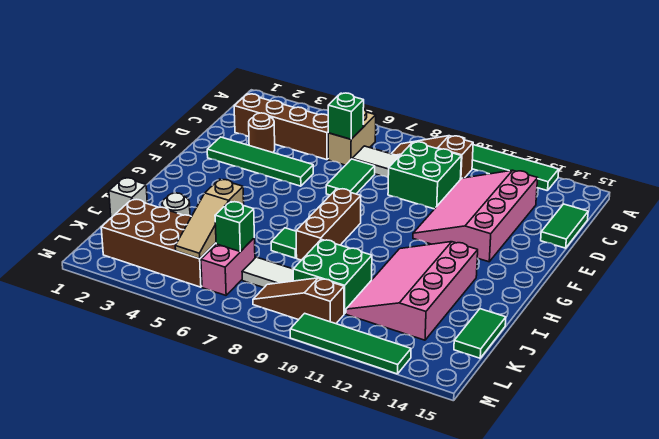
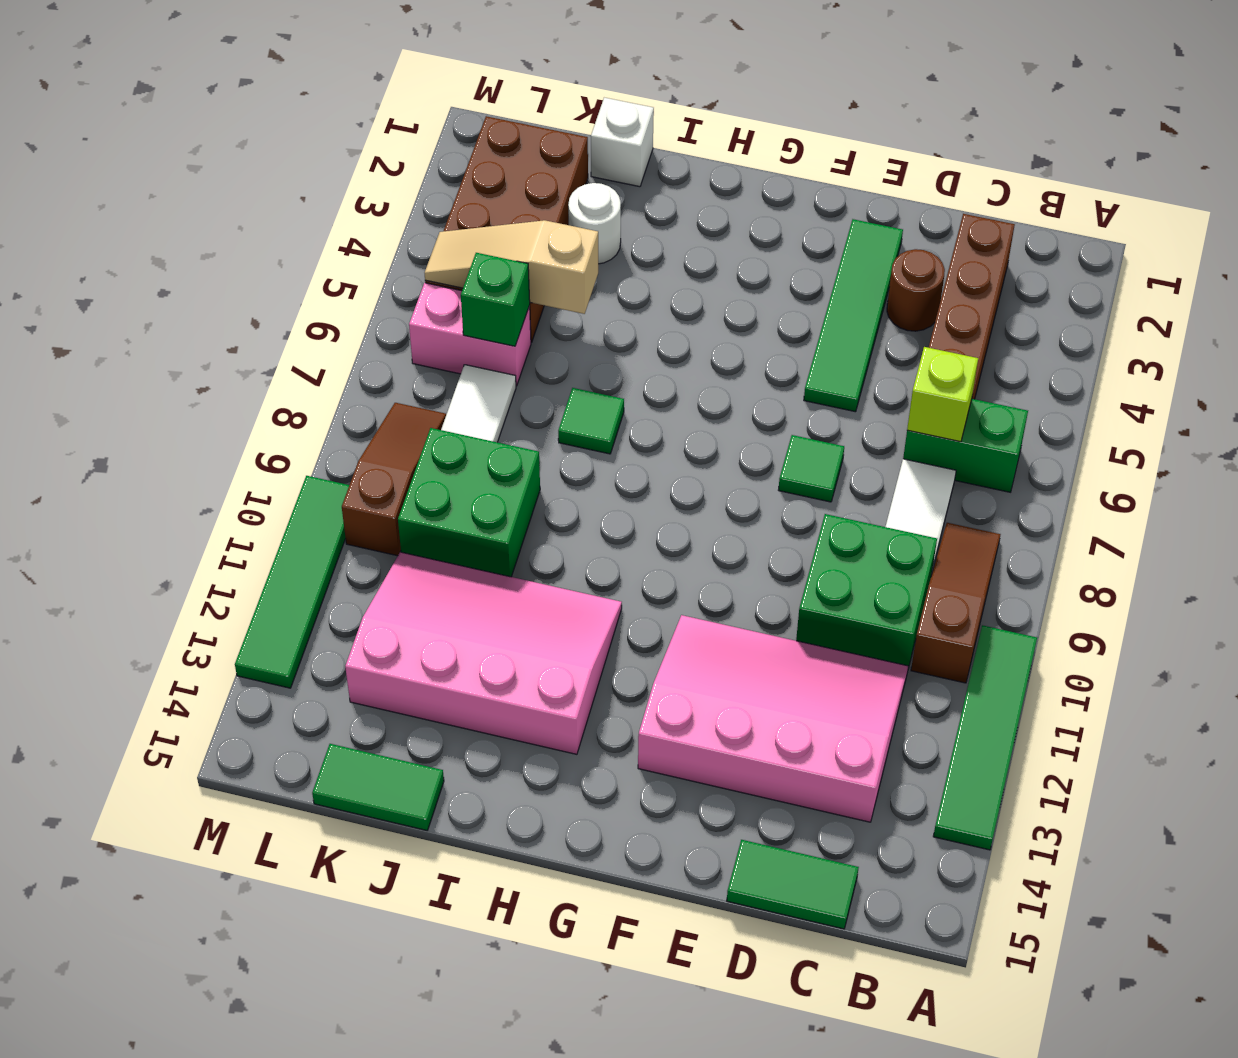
tan 1x2 brick [328,109,376,165] -> green 1x2 brick [903,399,1028,492]
green 1x1 brick [328,93,364,139] -> lime 1x1 brick [907,347,978,442]
green 1x2 tile [326,159,375,195] -> green 1x1 tile [779,435,844,502]
brown 1x3 brick [296,188,361,260] -> none

